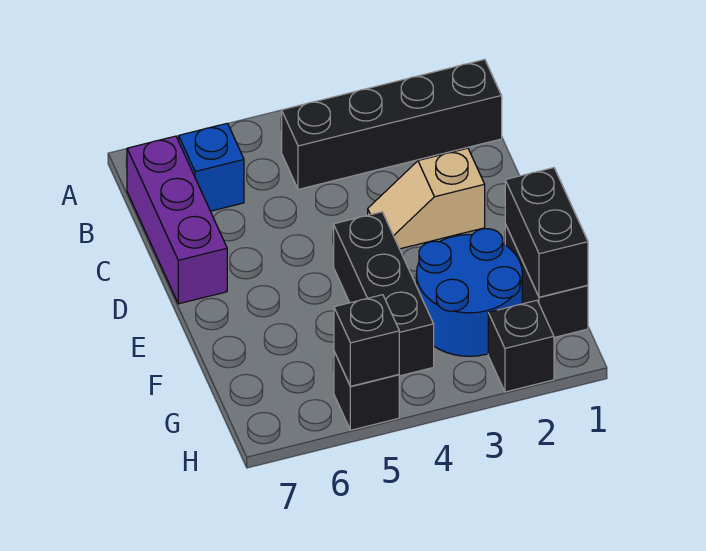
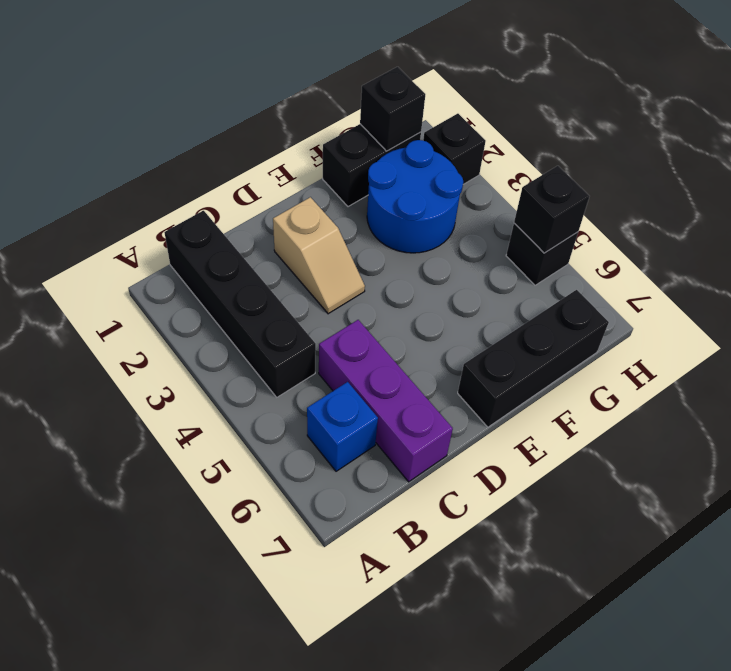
purple 1x3 brick [127,136,227,304] -> purple 1x3 brick turned to [319,320,453,482]
black 1x3 brick [334,212,434,376] -> black 1x3 brick moved to [458,290,609,427]
black 1x2 brick [505,168,588,297] -> black 1x1 brick [360,67,425,151]

